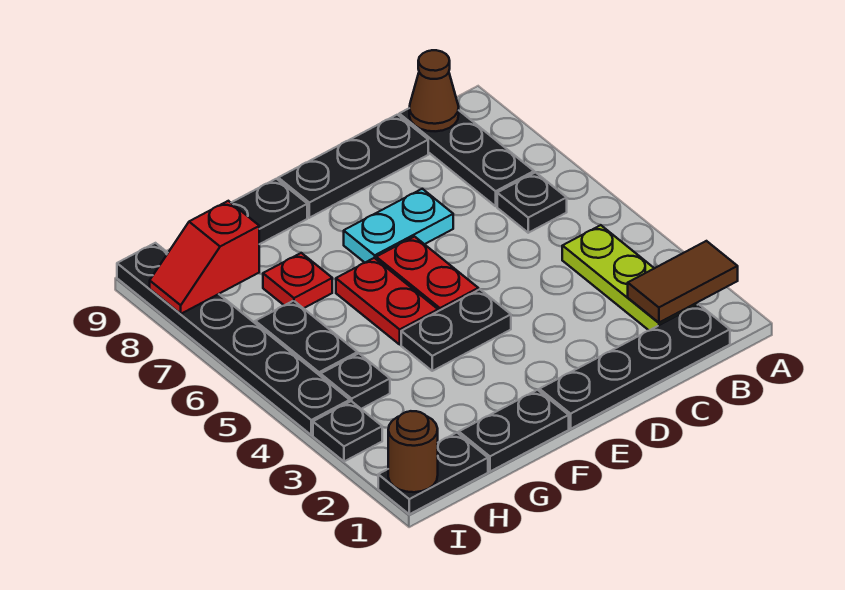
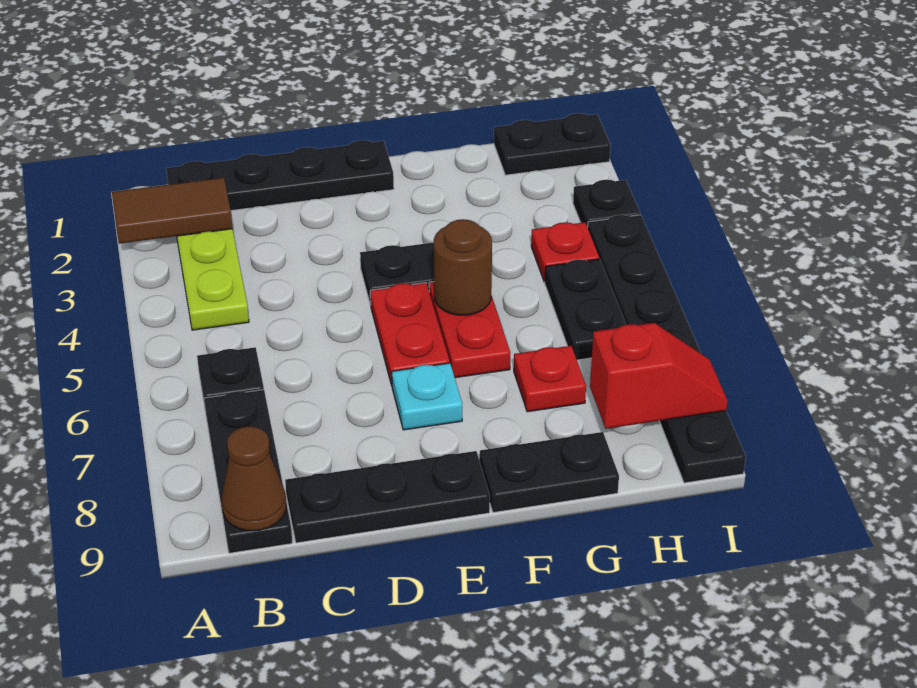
cyan 1x2 plate [344,189,453,263] -> cyan 1x1 plate [392,363,462,430]
black 1x2 plate [459,390,569,472] -> none
black 1x1 plate [321,354,390,409] -> red 1x1 plate [531,222,599,282]
brown 1x1 round brick [388,411,438,492] -> brown 1x1 round brick moved to [434,219,492,315]

